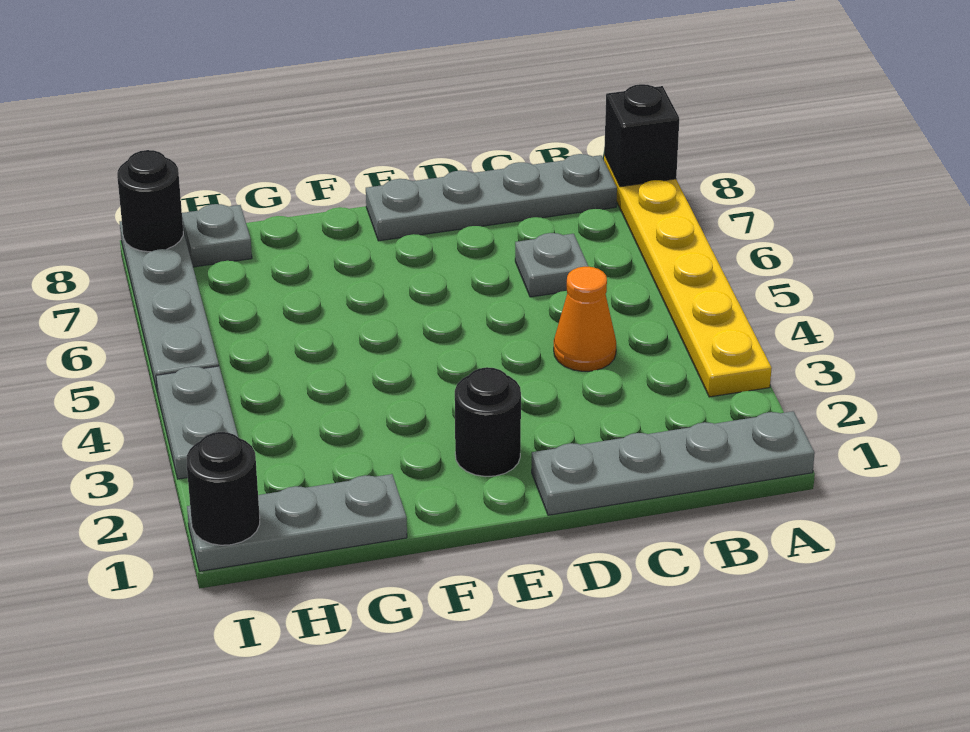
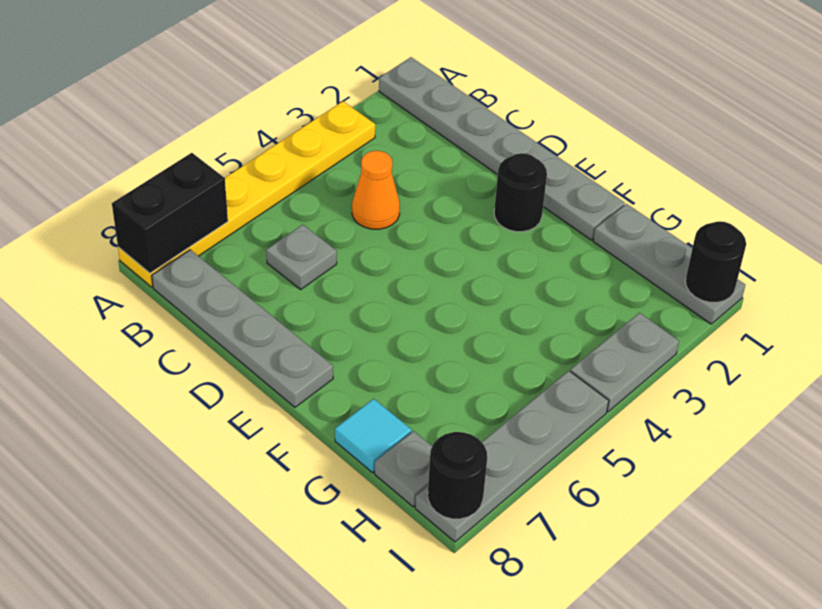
grey 1x4 plate [532,411,815,515] -> grey 1x6 plate [379,57,625,240]
black 1x1 brick [604,84,679,187] -> black 1x2 brick [112,153,228,273]
none -> cyan 1x1 tile [335,399,412,473]

